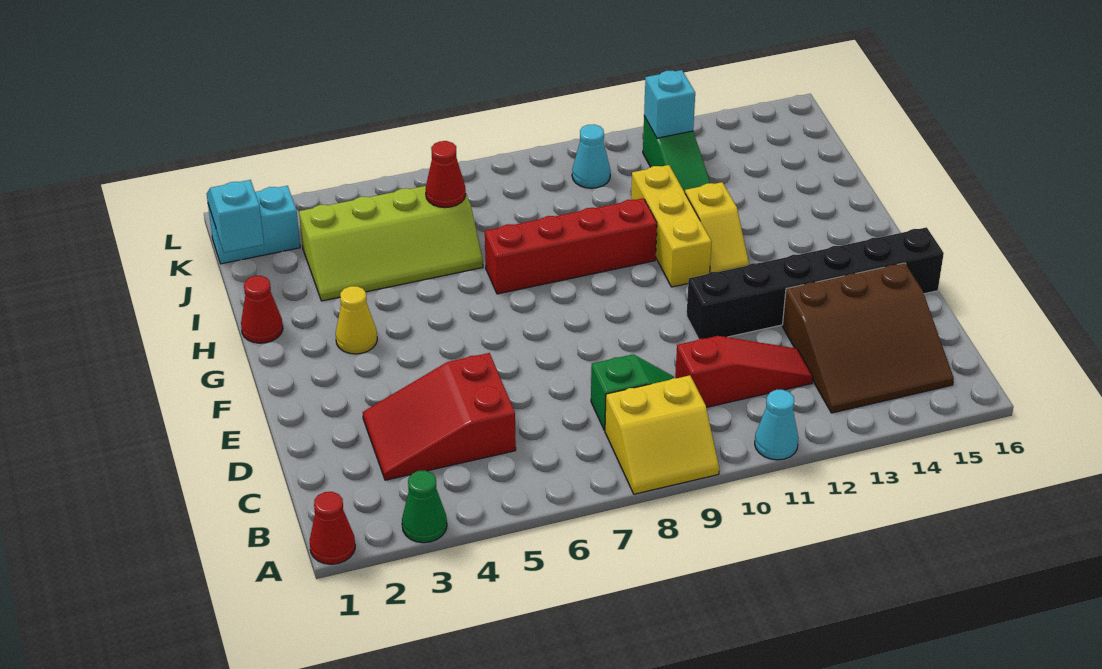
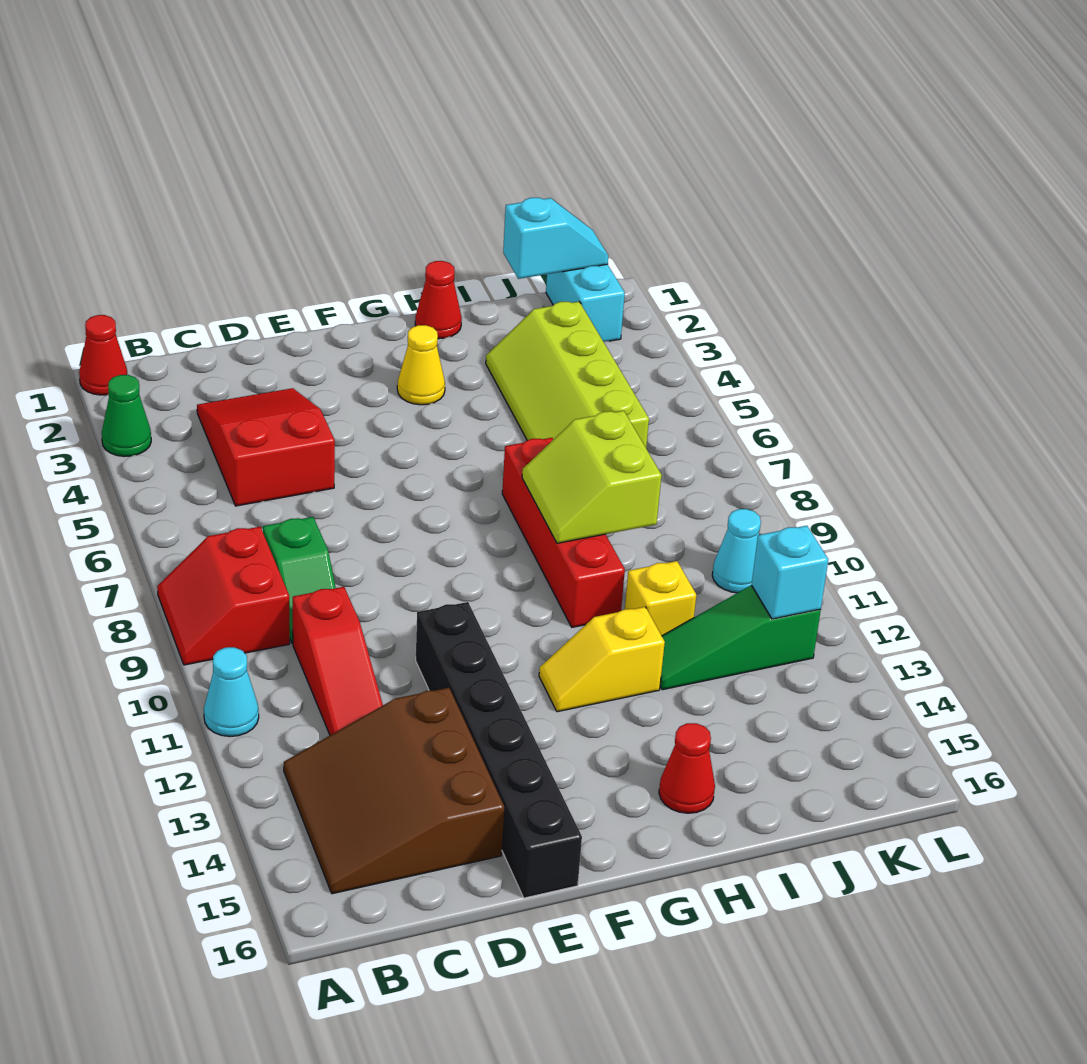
yellow 2x2 slope [605,375,719,494] -> red 2x2 slope [157,527,290,665]
yellow 1x3 brick [631,165,712,287] -> yellow 1x1 brick [625,561,696,636]
none -> lime 2x2 slope [522,411,662,543]
red 1x1 cone [426,141,466,208] -> red 1x1 cone moved to [659,723,715,813]

